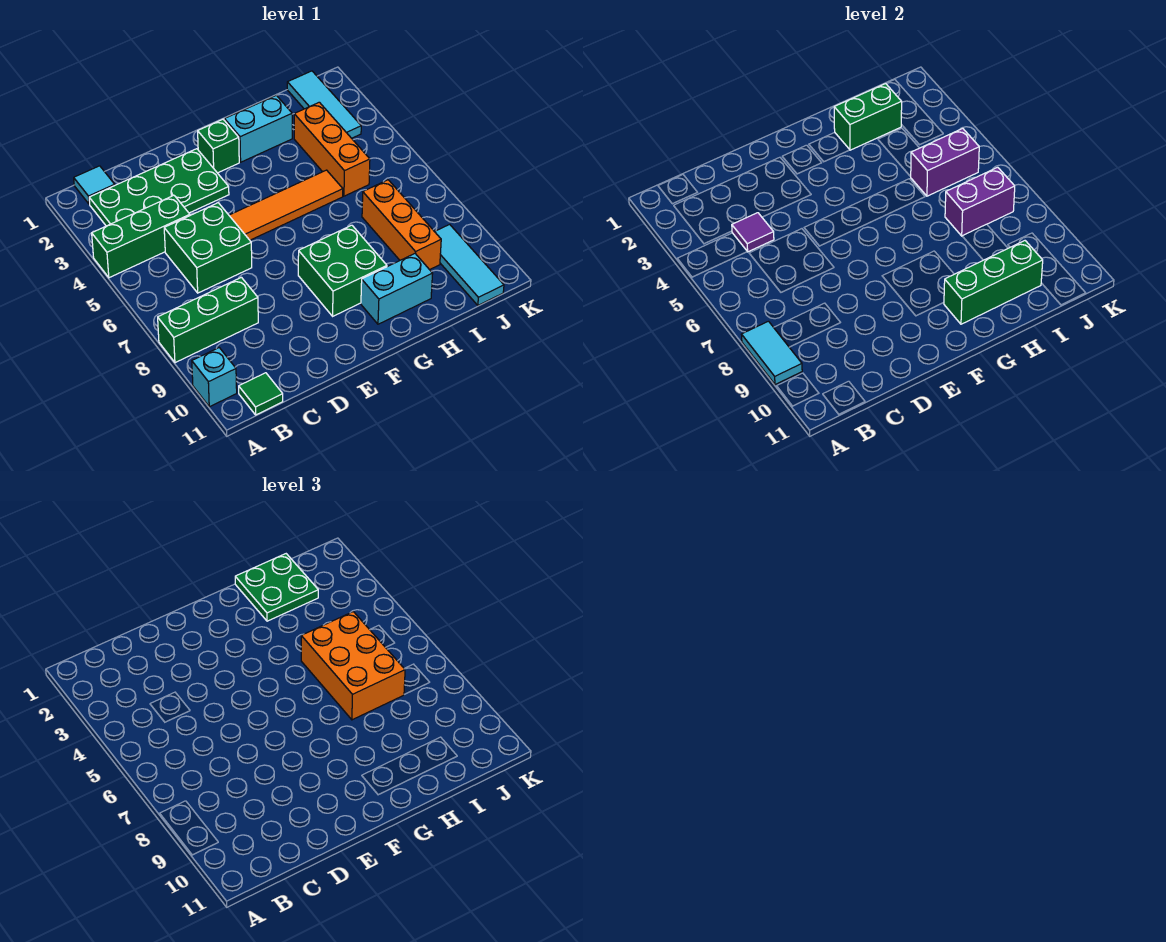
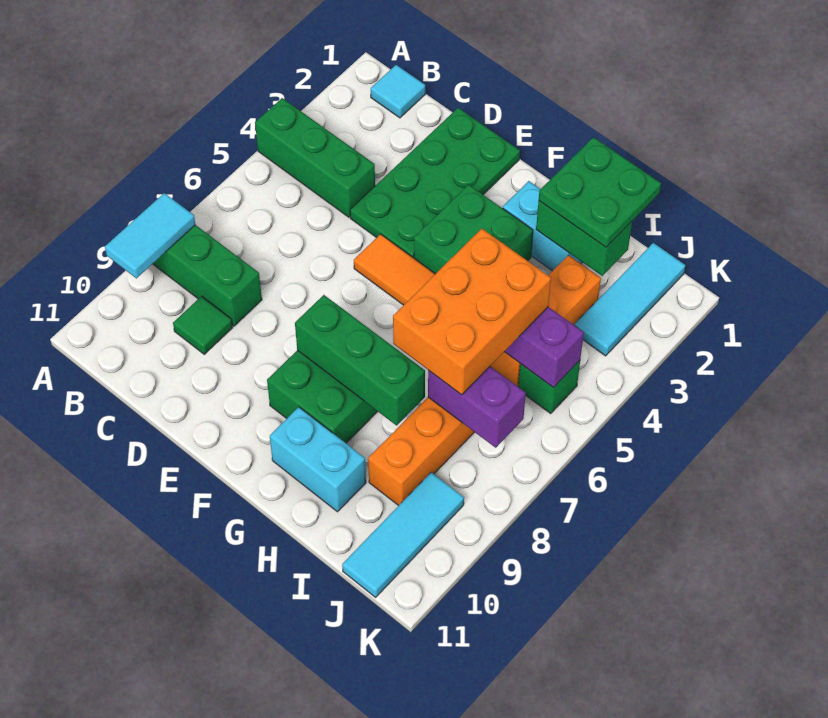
cyan 1x1 brick [192,348,237,407] -> none
green 2x4 plate [89,149,229,226] -> green 2x4 plate turned to [350,108,520,258]
green 1x1 tile [239,373,283,415] -> green 1x1 tile moved to [173,296,233,354]
purple 1x1 tile [732,213,774,252] -> none
green 2x2 brick [164,203,252,293] -> green 2x2 brick moved to [414,185,533,274]
green 1x1 brick [198,119,239,173] -> green 1x1 brick moved to [519,361,580,413]
green 1x3 brick [944,241,1043,324] -> green 1x3 brick moved to [295,295,425,425]

